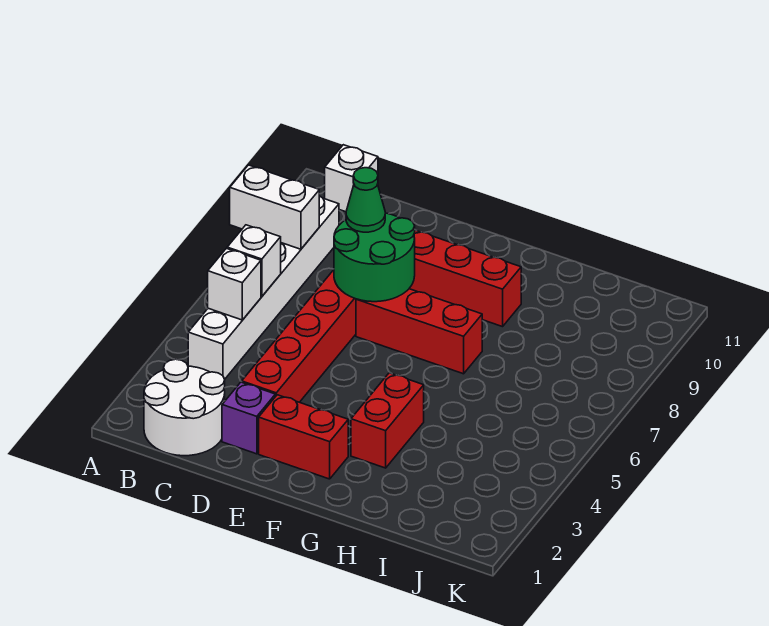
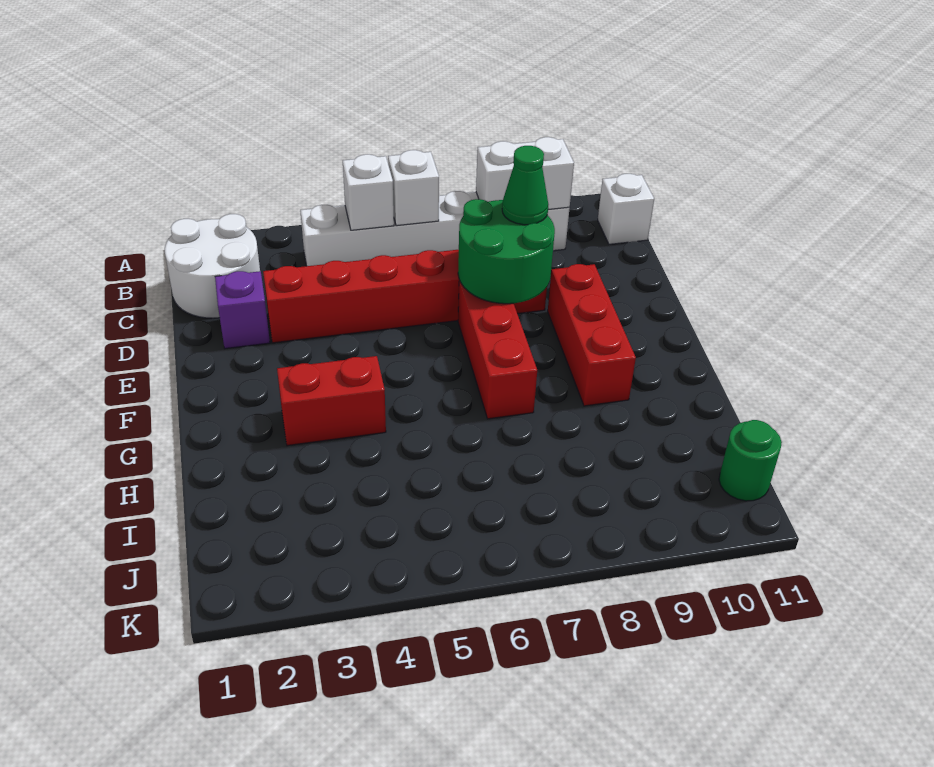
white 1x2 brick [230,165,319,249] -> white 1x2 brick turned to [476,137,574,209]
red 1x2 brick [259,395,348,479] -> none
none -> green 1x1 round brick [719,420,782,501]

